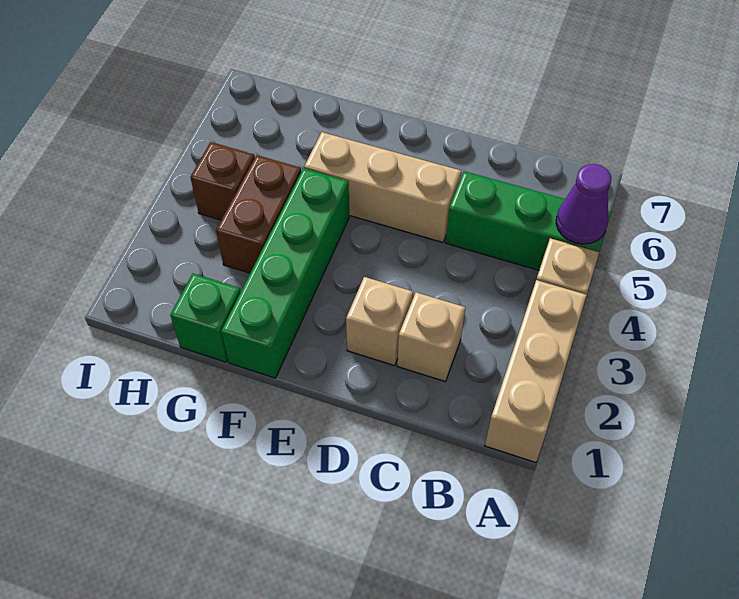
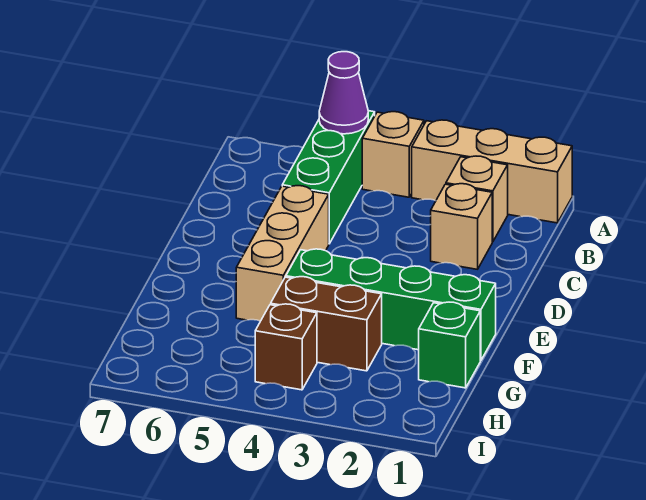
tan 1x1 brick [346,277,413,366] -> tan 1x1 brick moved to [446,156,508,242]

